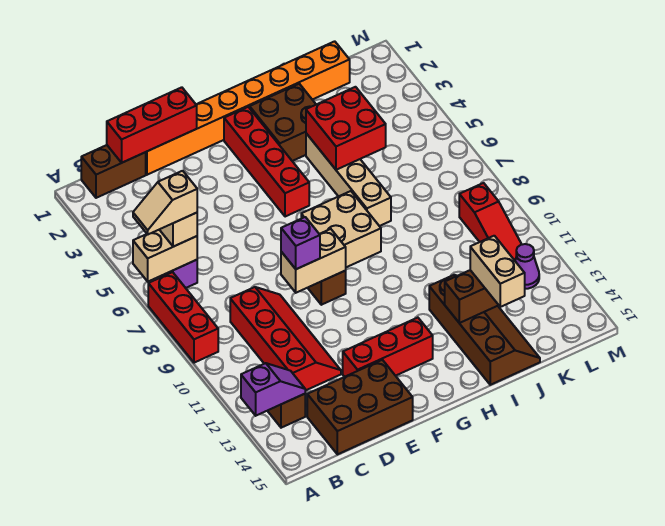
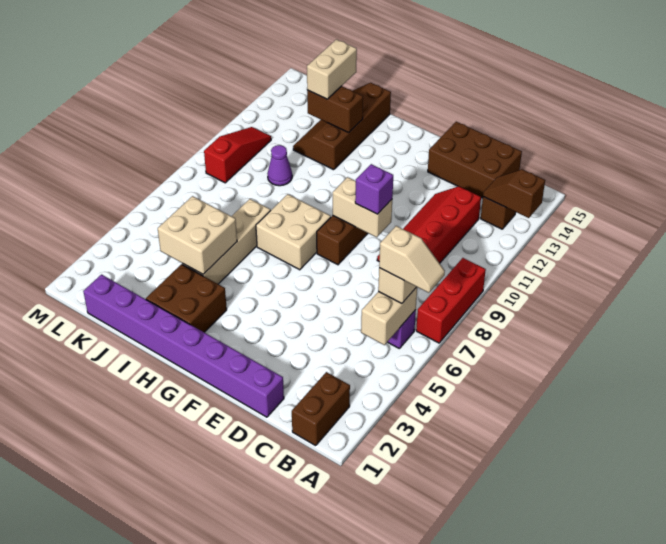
tan 1x2 brick [133,230,197,282] -> tan 1x2 brick turned to [361,287,417,345]
purple 1x2 slope [241,363,305,416] -> brown 1x2 slope [483,169,545,218]
brown 1x2 brick [81,145,146,198] -> brown 1x2 brick turned to [292,372,350,446]
red 1x3 brick [107,87,197,163] -> none
orange 1x8 brick [146,41,350,175] -> purple 1x8 brick [83,275,284,417]
red 1x3 brick [343,318,433,377] -> none
red 1x4 brick [224,107,309,217] -> none
red 2x2 brick [306,87,386,170] -> tan 2x2 brick [158,196,237,274]
purple 1x1 cone [515,244,539,289] -> purple 1x1 cone moved to [267,145,292,186]

